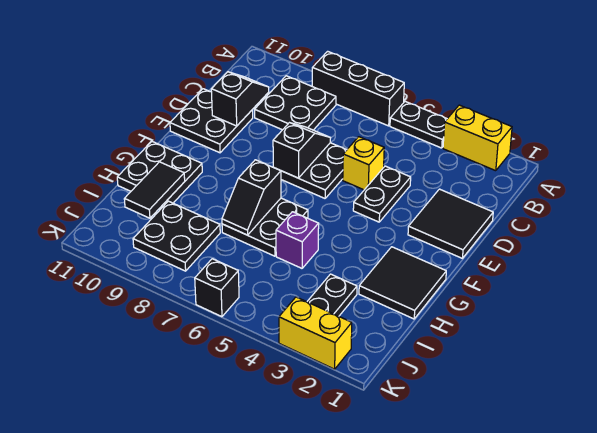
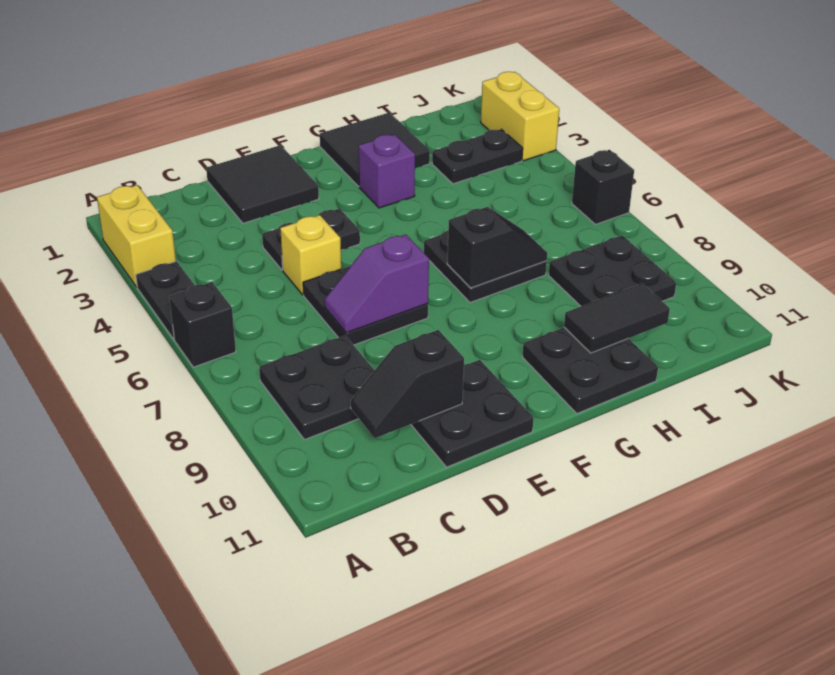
black 1x3 brick [312,51,404,126] -> black 1x1 brick [169,282,236,367]
black 1x2 slope [273,123,330,178] -> purple 1x2 slope [324,234,429,333]
purple 1x1 brick [276,212,319,268] -> purple 1x1 brick moved to [359,134,415,208]

